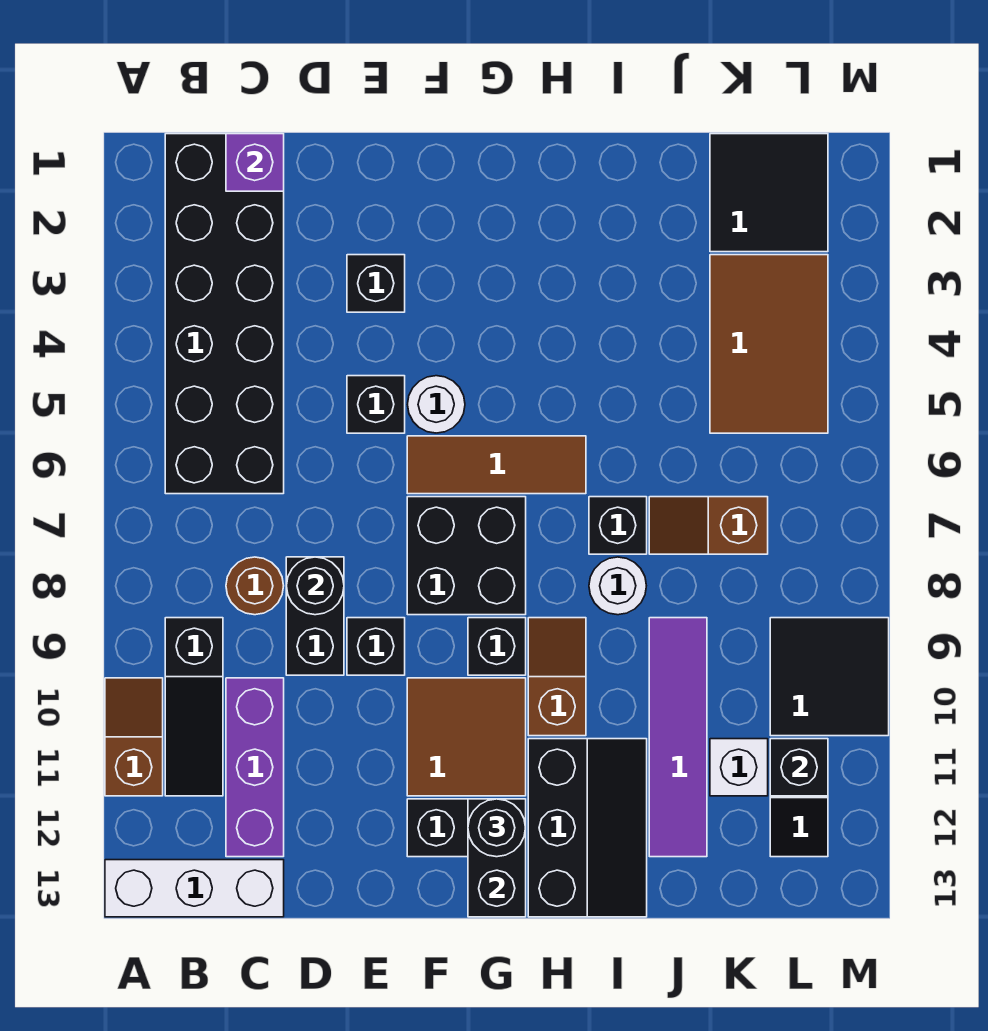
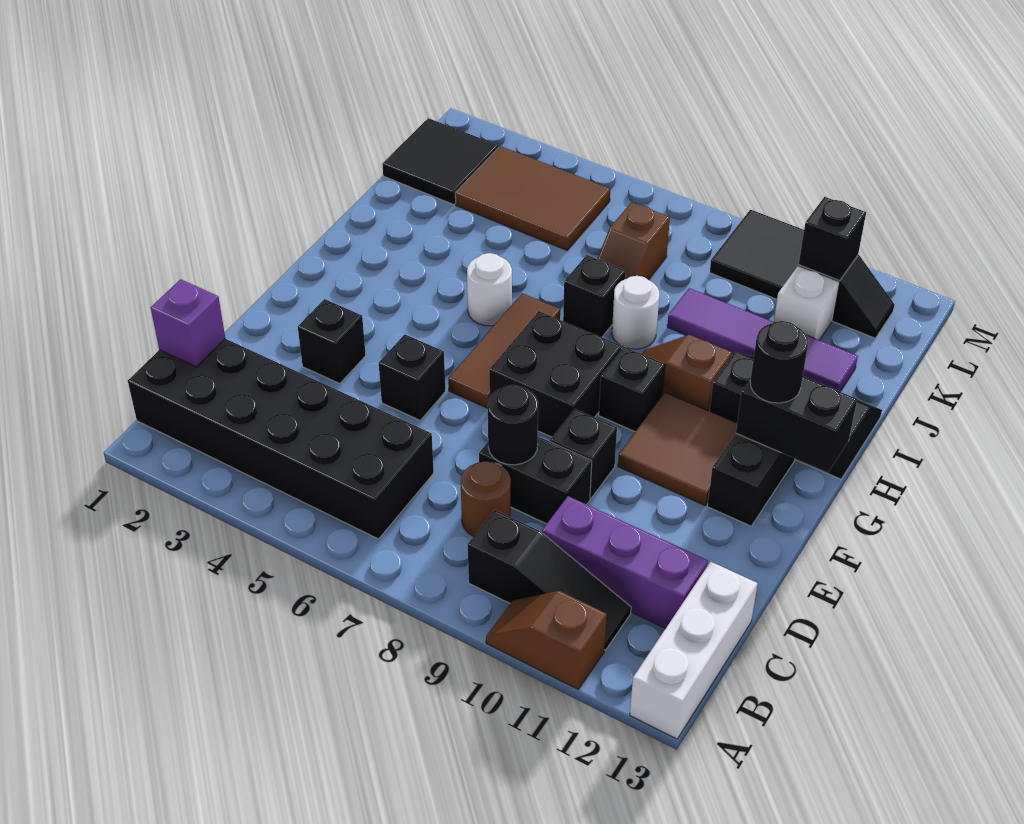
white 1x1 round brick [408,376,465,433] -> white 1x1 round brick moved to [467,253,512,326]

